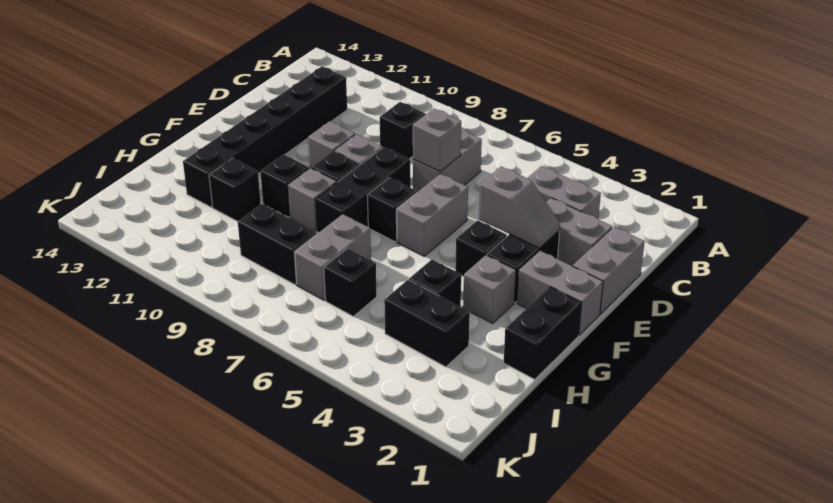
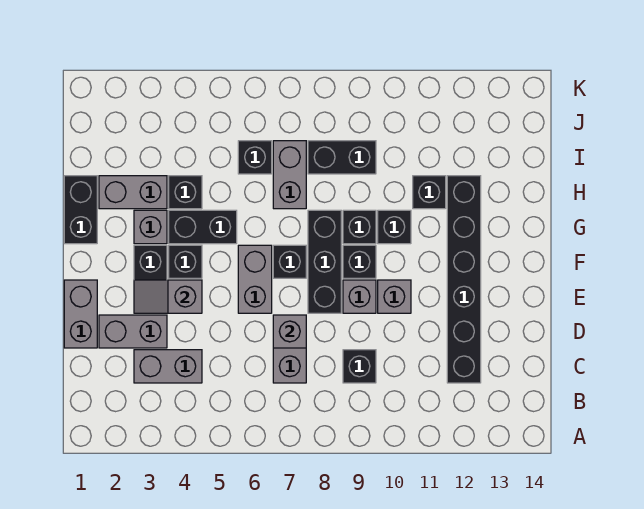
grey 1x2 brick [517,251,603,335] -> grey 1x2 brick moved to [99,176,167,209]
grey 1x1 brick [288,168,337,232] -> black 1x1 brick [343,210,376,244]
black 1x2 brick [384,280,470,367] -> black 1x2 brick moved to [169,210,237,244]

